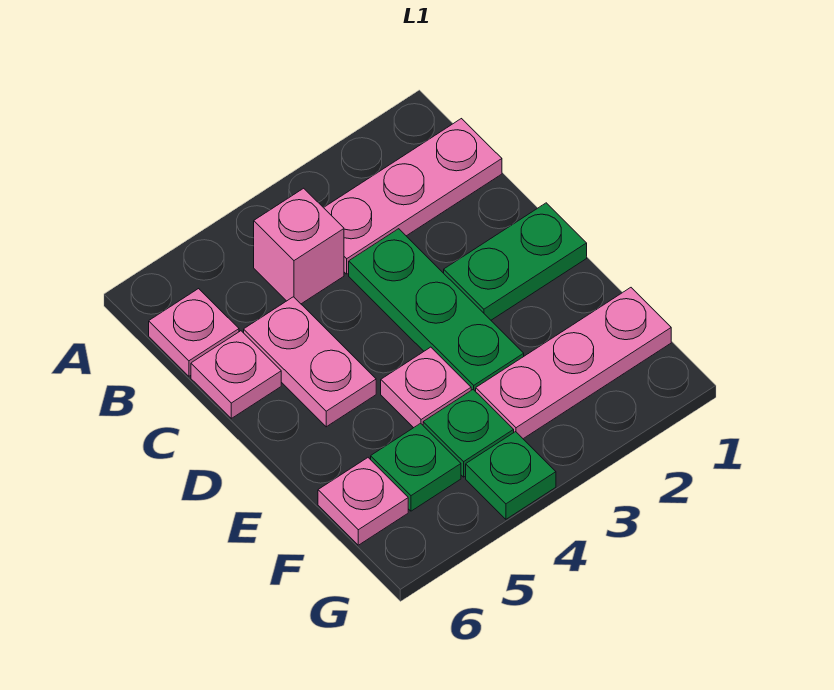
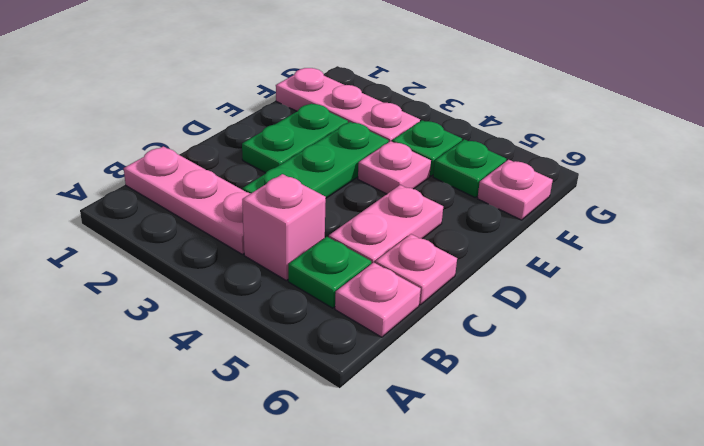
green 1x2 plate [444,203,587,320] -> green 1x2 plate turned to [242,103,348,173]
green 1x1 plate [466,432,556,519] -> green 1x1 plate moved to [288,237,371,308]

